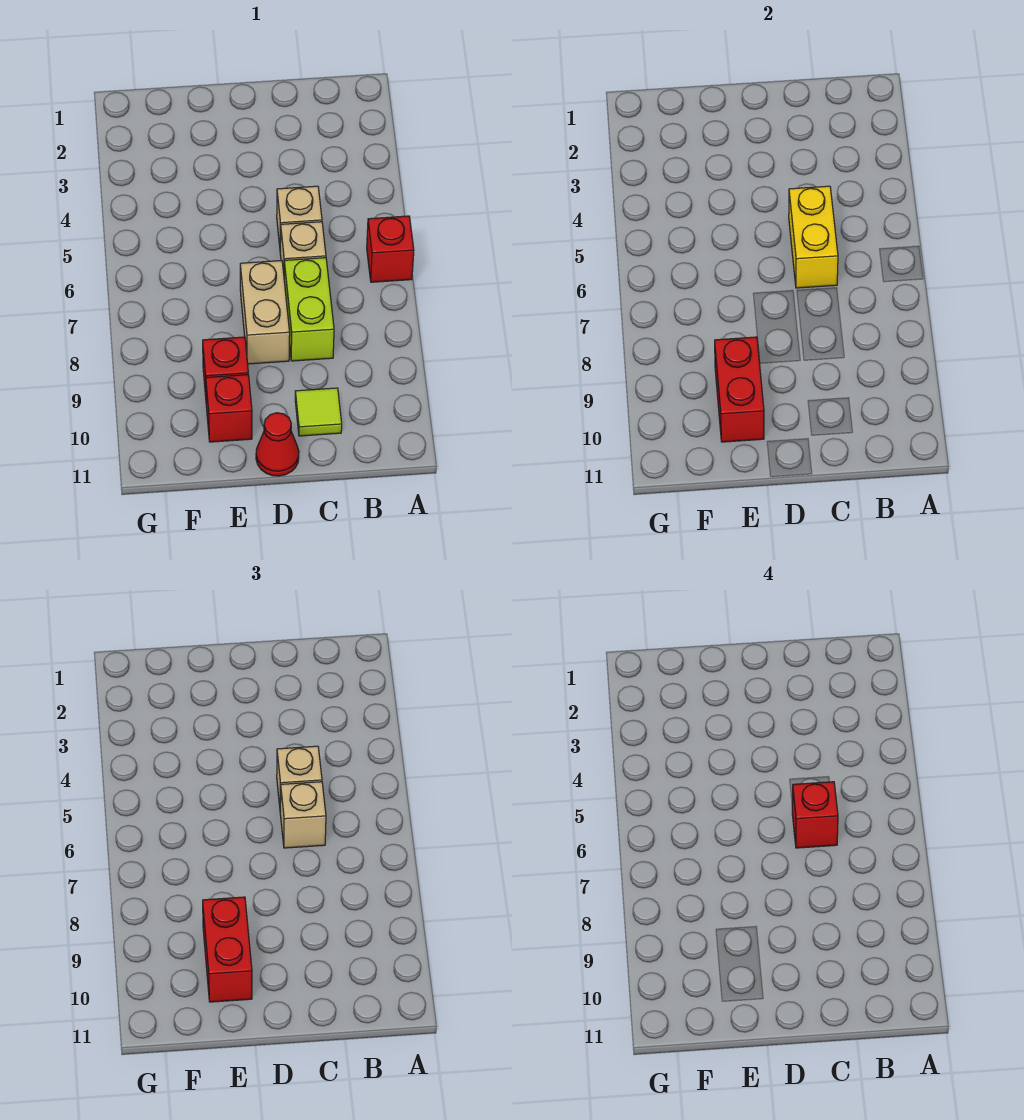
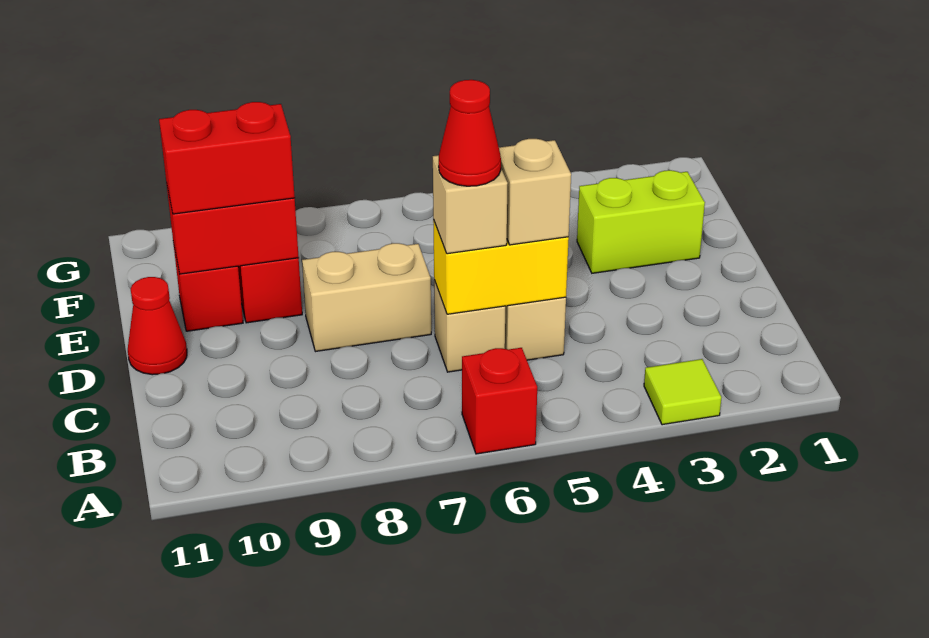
red 1x1 brick [792,782,838,848] -> red 1x1 cone [439,80,501,186]
lime 1x2 brick [284,258,334,361] -> lime 1x2 brick moved to [577,170,705,273]
lime 1x1 tile [295,388,342,436] -> lime 1x1 tile moved to [644,359,722,425]

